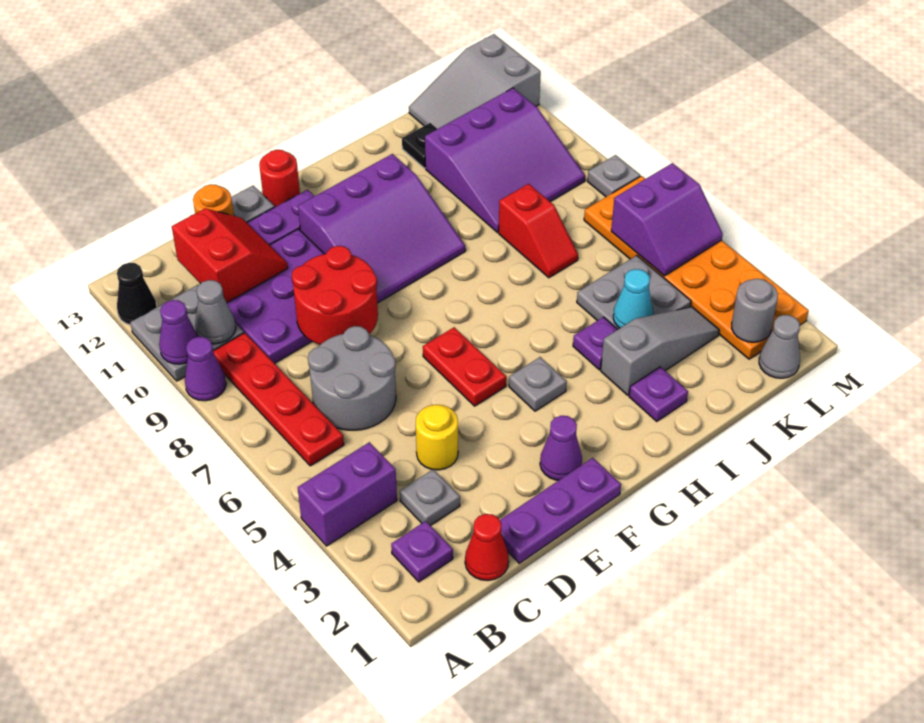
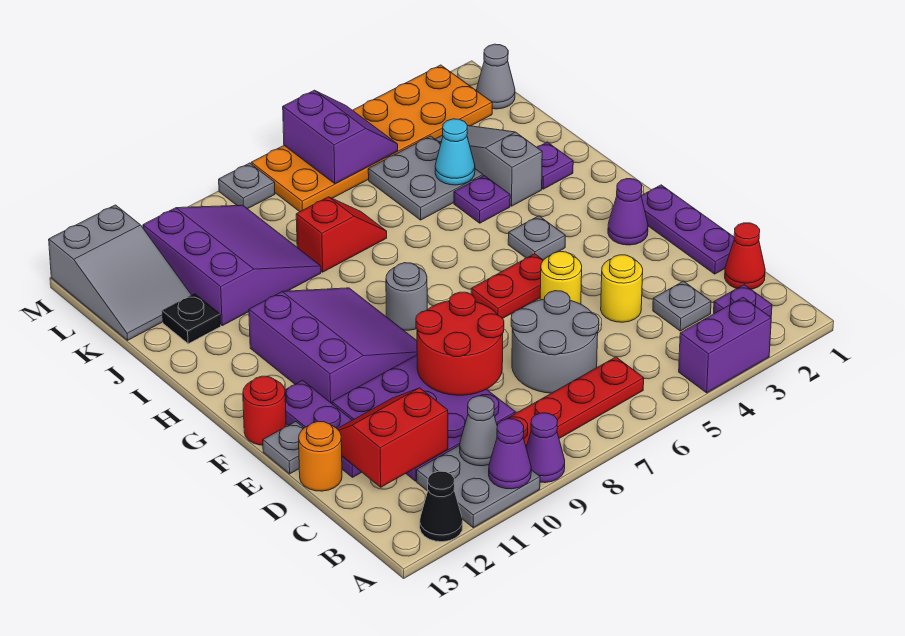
purple 1x2 brick [298,442,397,546] -> purple 1x2 brick turned to [679,298,771,393]
none -> yellow 1x1 round brick [540,252,582,304]
grey 1x1 round brick [732,279,778,342] -> grey 1x1 round brick moved to [386,263,427,330]

